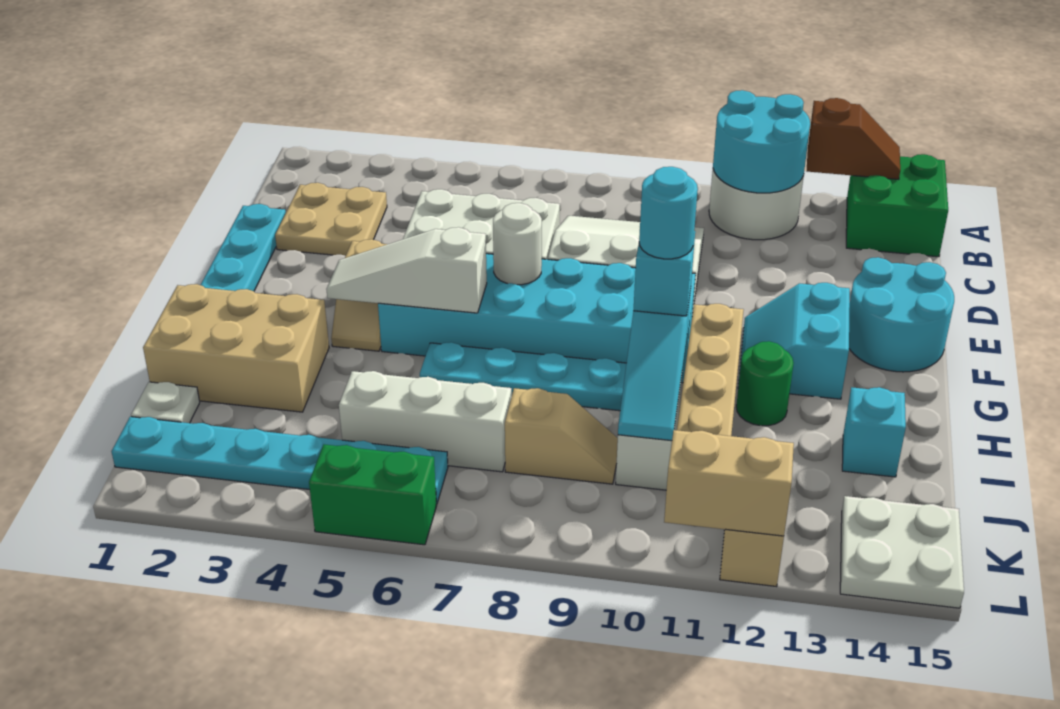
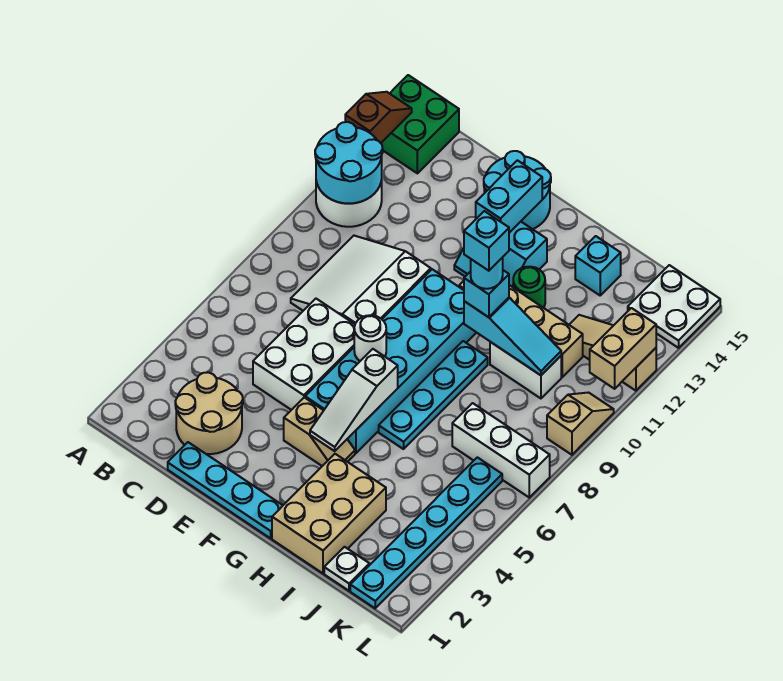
tan 2x2 plate [275,183,387,256] -> tan 2x2 round brick [175,372,243,454]
none -> cyan 1x2 brick [476,160,542,233]
none -> cyan 1x1 brick [464,211,509,271]
white 1x3 brick [339,371,511,472] -> white 1x3 brick turned to [452,403,550,497]
tan 1x2 slope [505,388,618,484] -> tan 1x2 slope moved to [547,393,614,455]
green 1x2 brick [309,444,437,545] -> none

